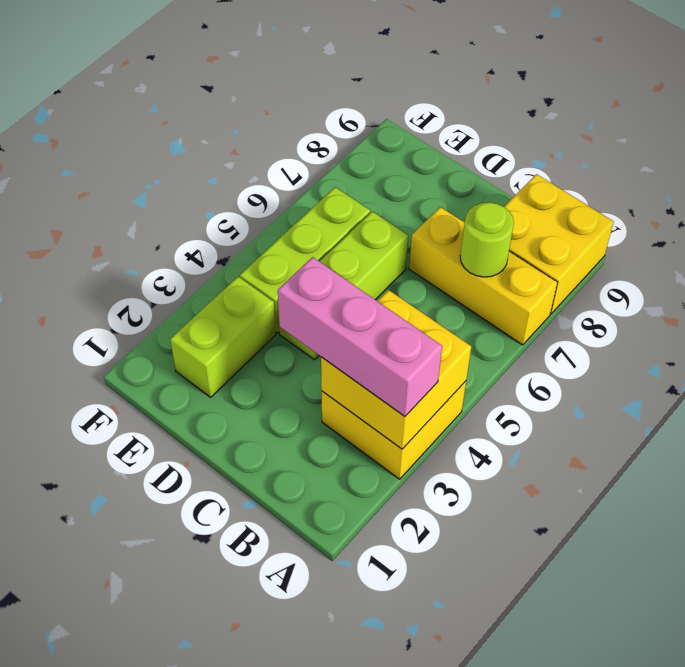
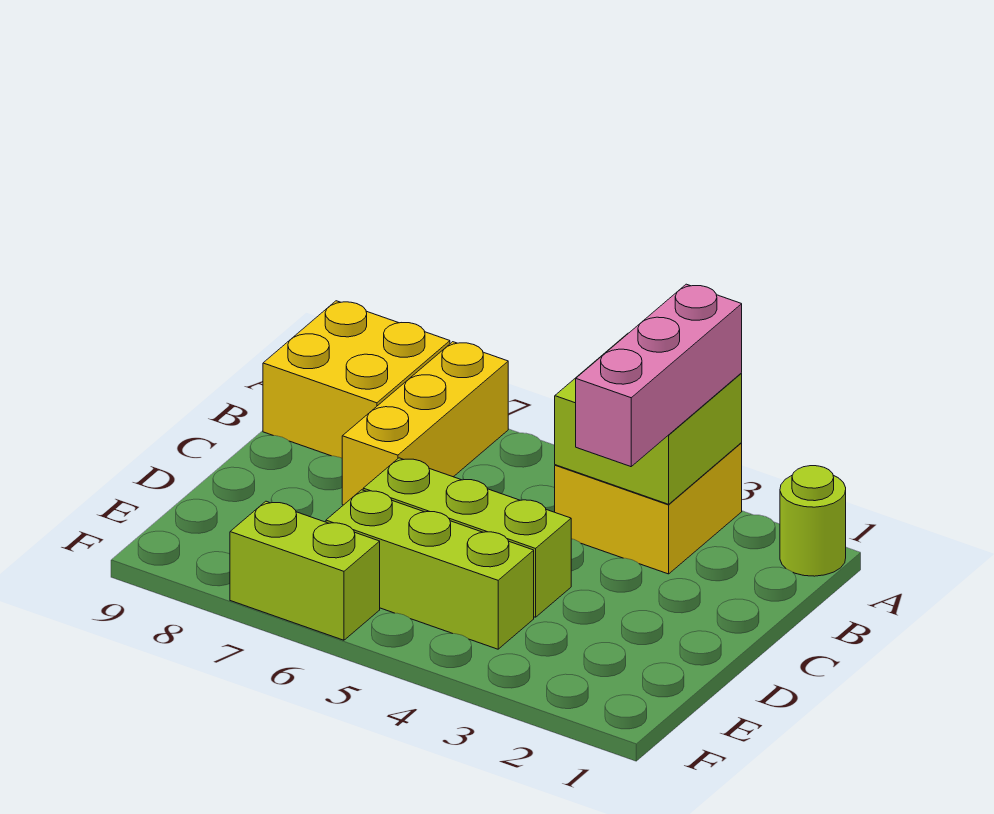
yellow 2x2 brick [321,290,471,449] -> lime 2x2 brick [555,334,742,504]
lime 1x1 round brick [460,202,514,277] -> lime 1x1 round brick moved to [780,466,846,576]
lime 1x2 brick [170,277,276,397] -> lime 1x2 brick moved to [230,501,380,640]

